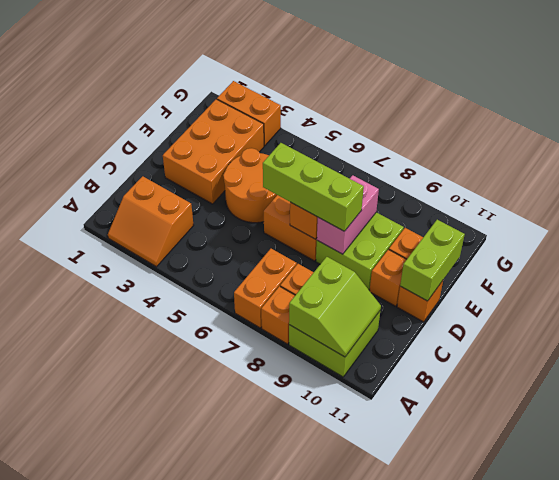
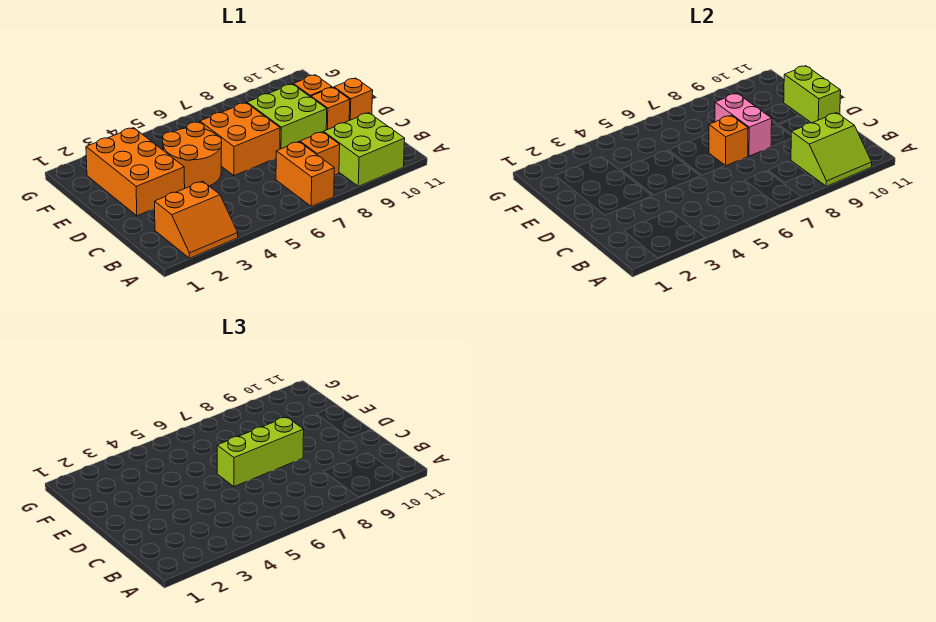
orange 1x1 brick [261,286,295,344] -> none
lime 2x2 slope [289,257,381,357] -> lime 2x2 slope turned to [791,113,872,186]
orange 1x2 brick [217,81,281,146] -> none

